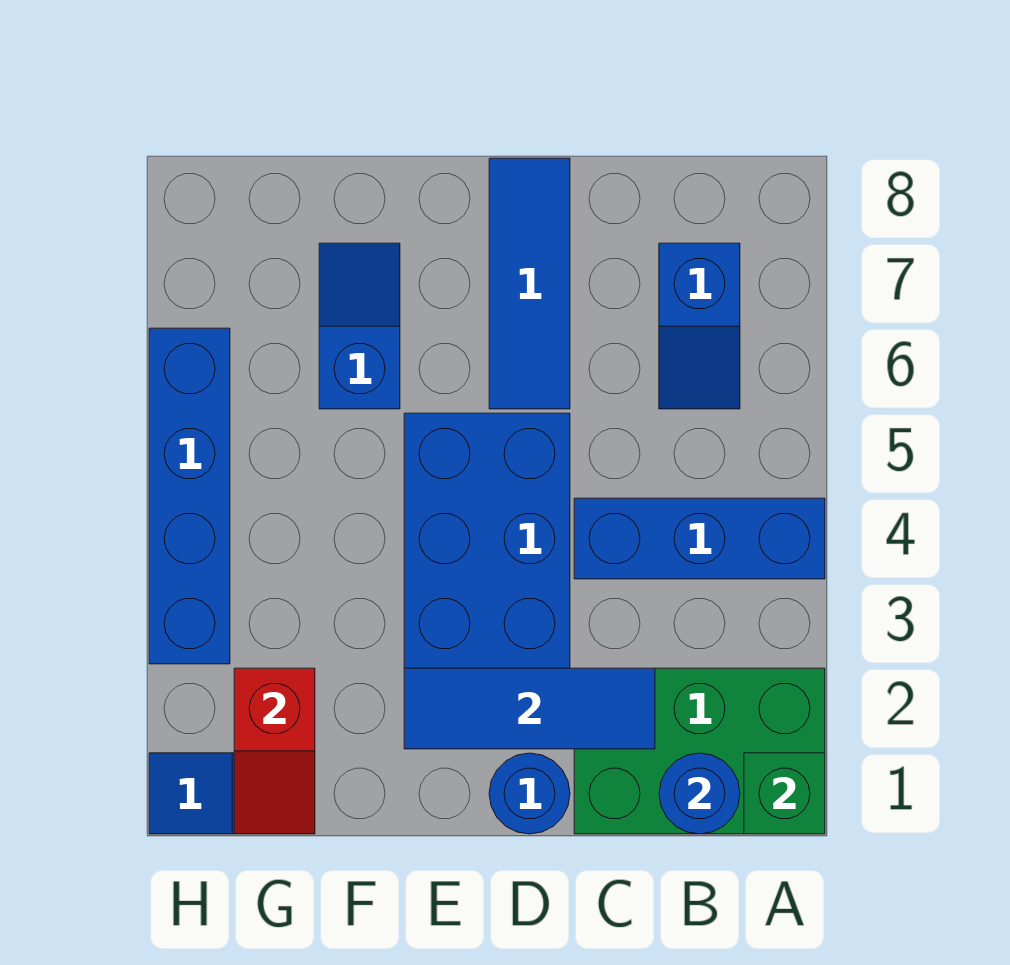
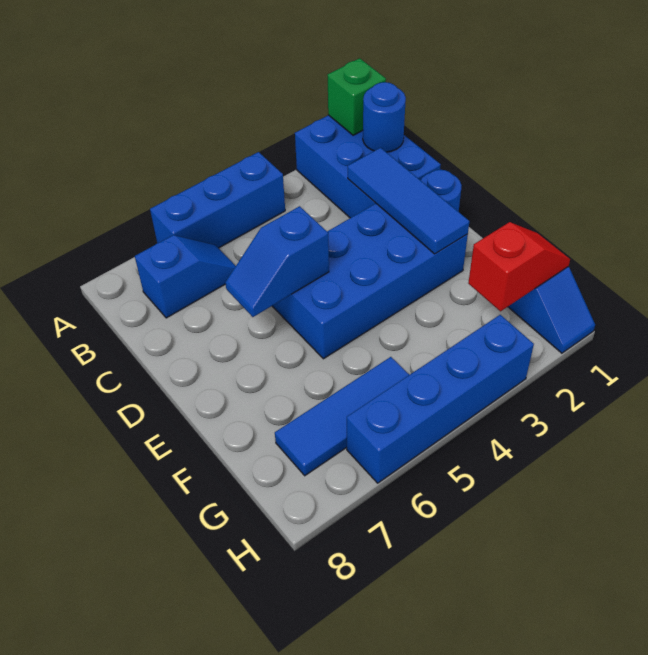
green 2x3 brick [574,668,825,834] -> blue 2x3 brick [295,115,441,218]
blue 1x3 brick [574,498,825,579] -> blue 1x3 brick turned to [150,152,285,248]
blue 1x3 tile [489,158,570,409] -> blue 1x3 tile moved to [275,357,409,476]
blue 1x2 slope [319,243,400,409] -> blue 1x2 slope moved to [225,206,329,317]

